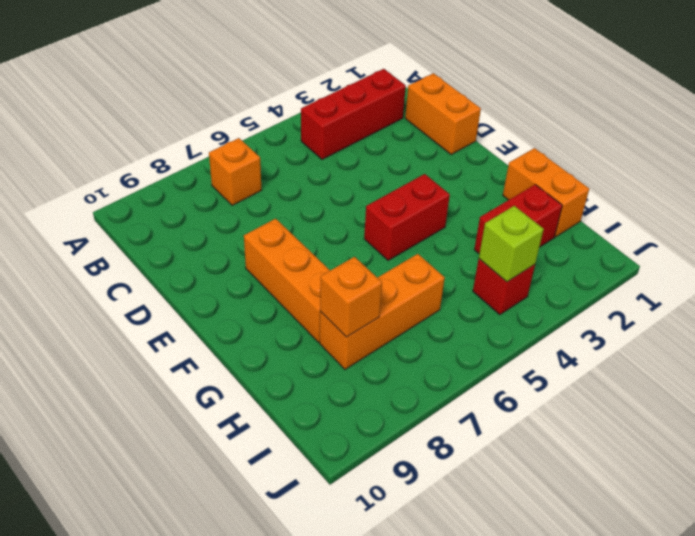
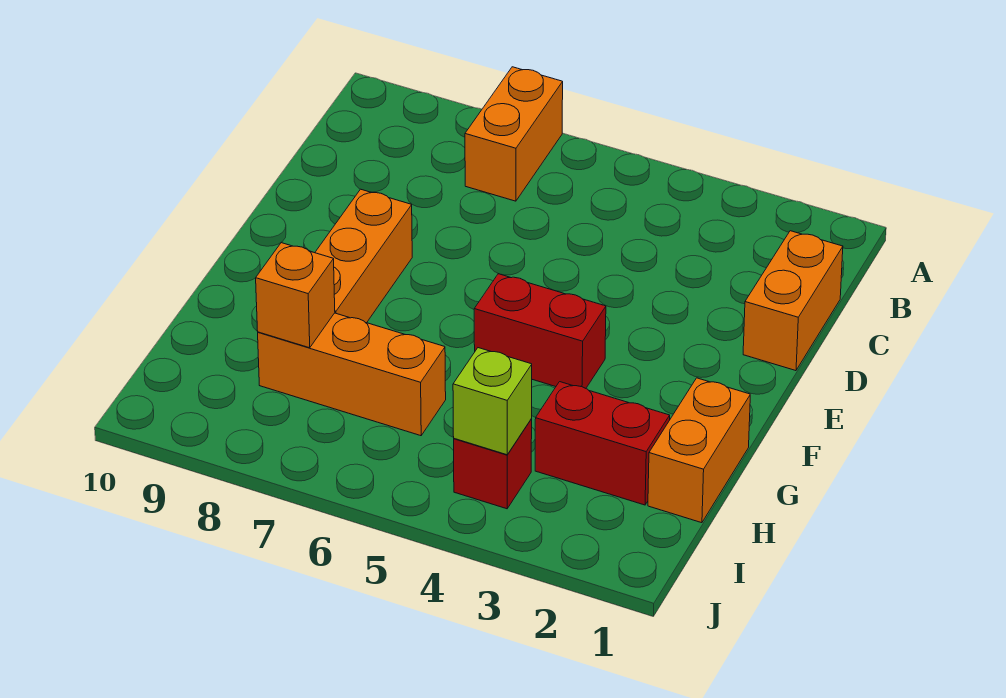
red 1x3 brick [301,69,406,159] -> none
orange 1x1 brick [209,138,261,205] -> orange 1x2 brick [465,67,563,201]

